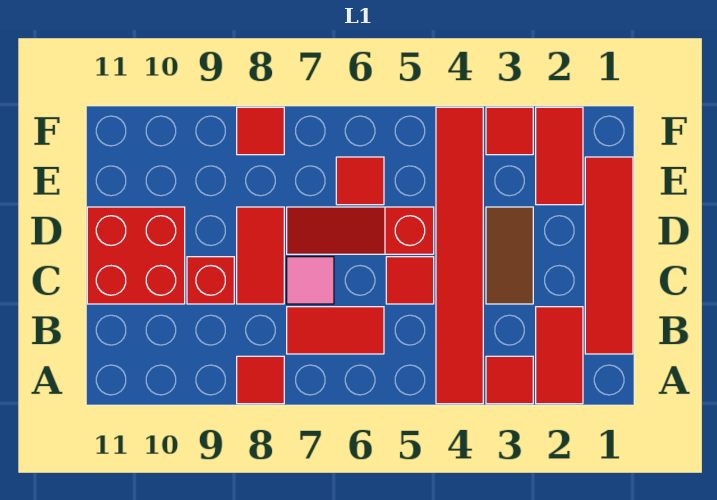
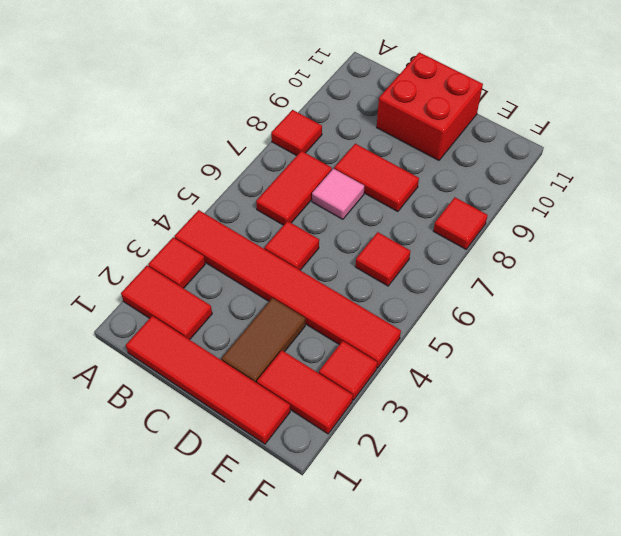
brown 1x2 tile [486,207,533,304] -> brown 1x2 tile turned to [222,298,305,383]
red 1x1 brick [187,257,234,304] -> none
red 1x3 slope [287,207,434,254] -> none

